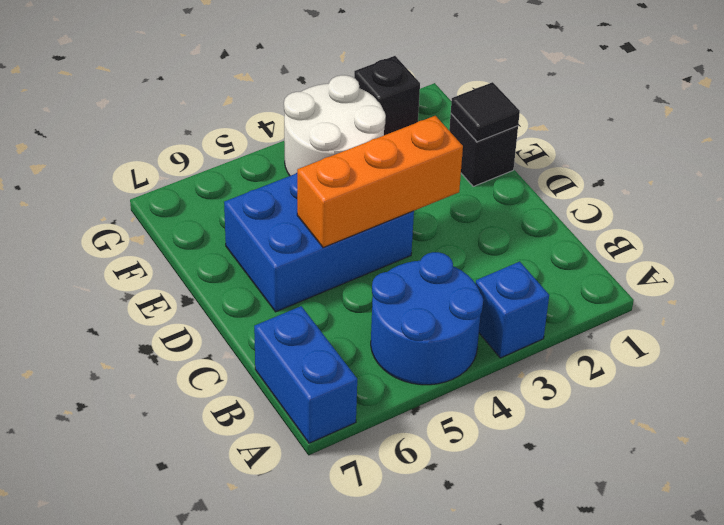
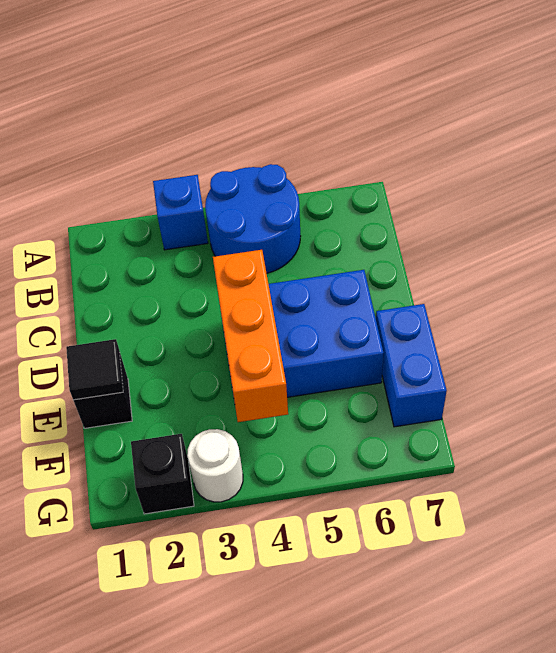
blue 1x2 brick [254,306,357,443] -> blue 1x2 brick moved to [376,304,447,427]
orange 1x3 brick [297,116,463,248] -> orange 1x3 brick turned to [213,250,288,422]
white 2x2 round brick [284,75,386,176] -> white 1x1 round brick [187,429,243,502]

